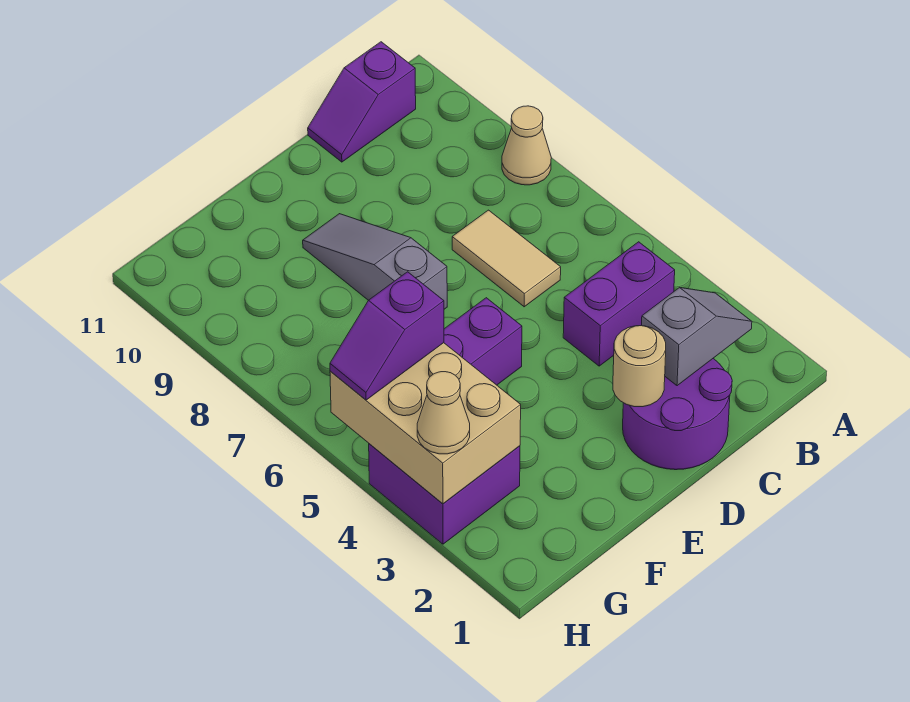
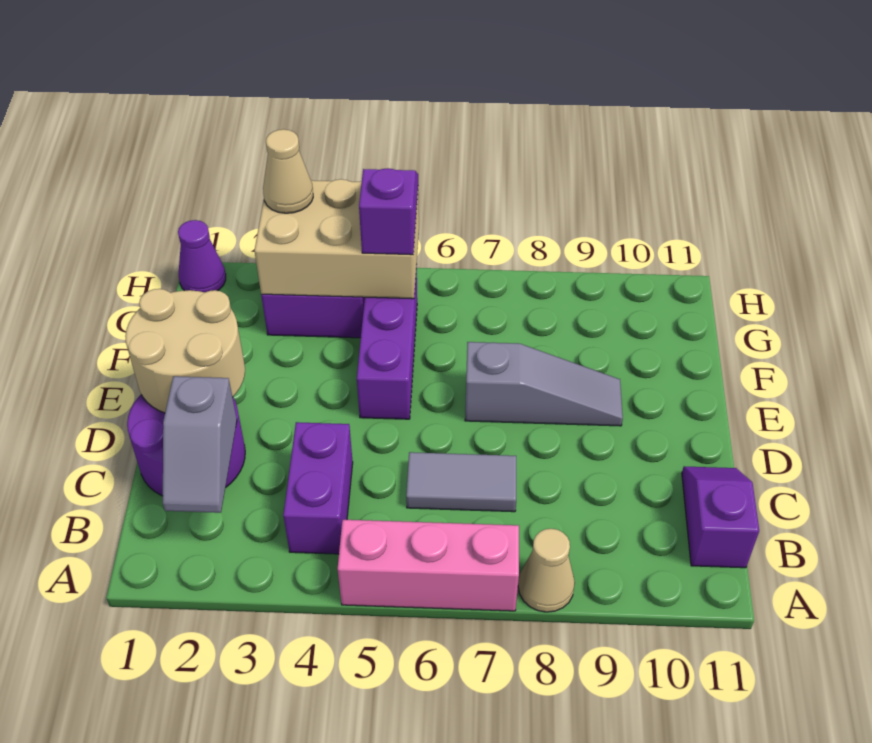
none -> pink 1x3 brick [338,520,519,611]
tan 1x2 tile [452,210,561,307] -> grey 1x2 tile [406,452,516,512]
tan 1x1 round brick [613,326,666,407] -> tan 2x2 round brick [125,289,245,413]
none -> purple 1x1 cone [178,220,226,292]

